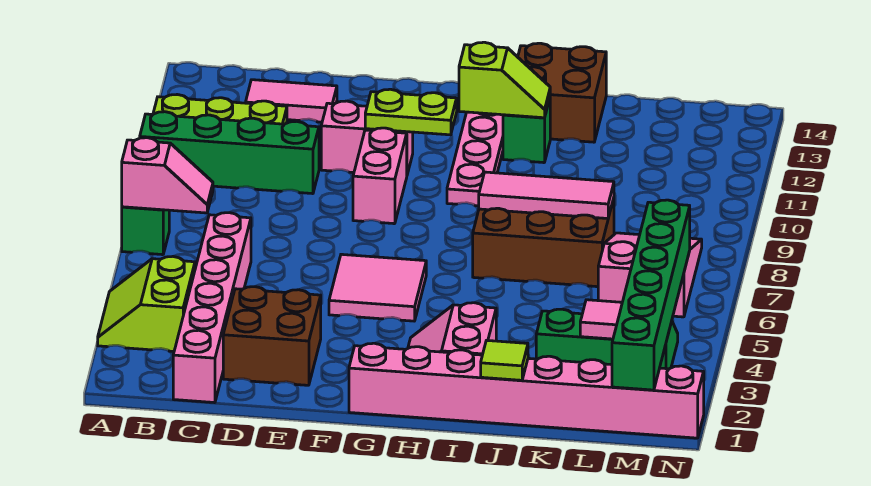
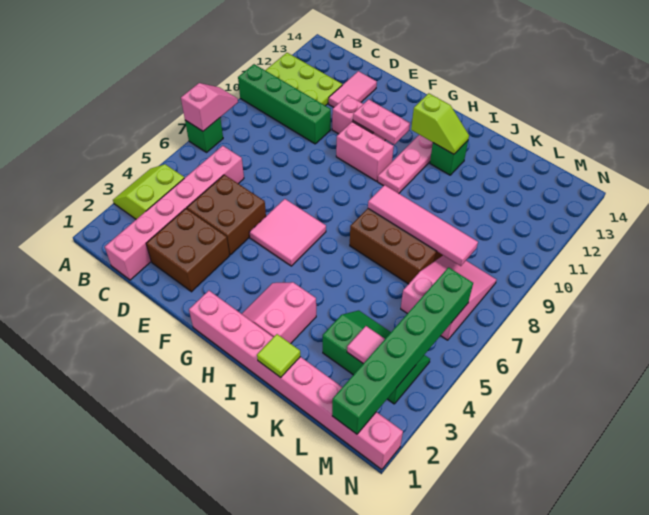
pink 1x2 slope [122,138,213,213] -> pink 1x2 slope turned to [181,83,238,131]
pink 1x2 tile [246,80,337,122] -> pink 1x2 tile turned to [329,71,377,107]
pink 1x2 brick [353,128,407,224] -> pink 1x2 brick turned to [336,122,394,181]
lime 1x2 plate [365,89,457,135] -> pink 1x2 plate [353,99,410,145]
pink 1x3 tile [479,172,614,219] -> pink 1x4 tile [368,185,478,266]
brown 2x2 brick [518,43,606,142] -> brown 2x2 brick moved to [187,175,266,255]

